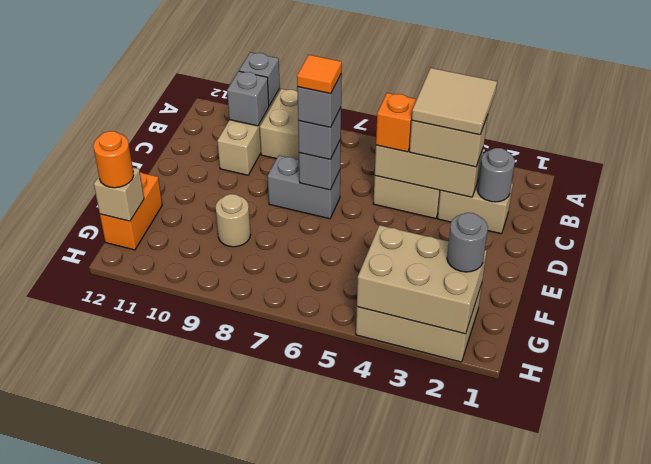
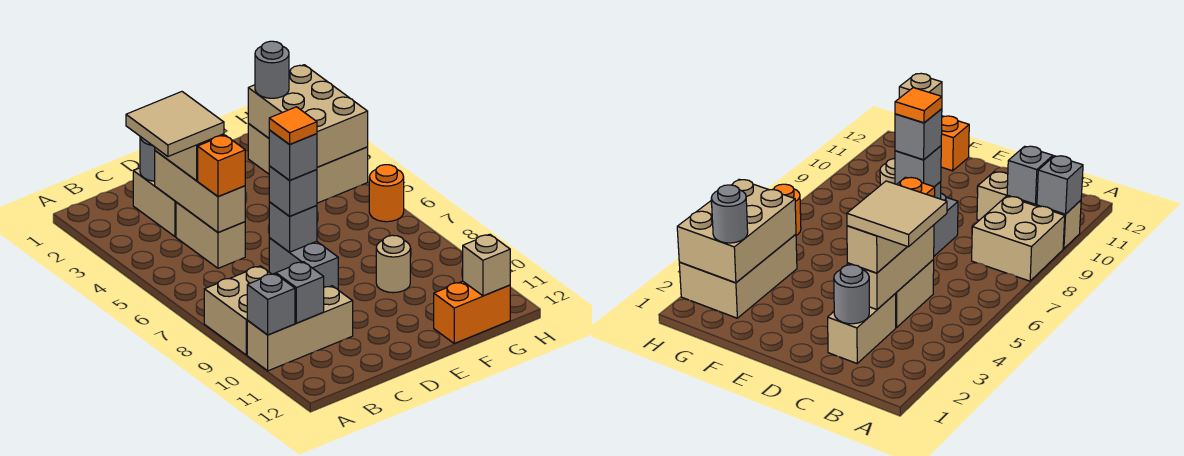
orange 1x1 round brick [93,131,134,188] -> orange 1x1 round brick moved to [369,165,404,222]

